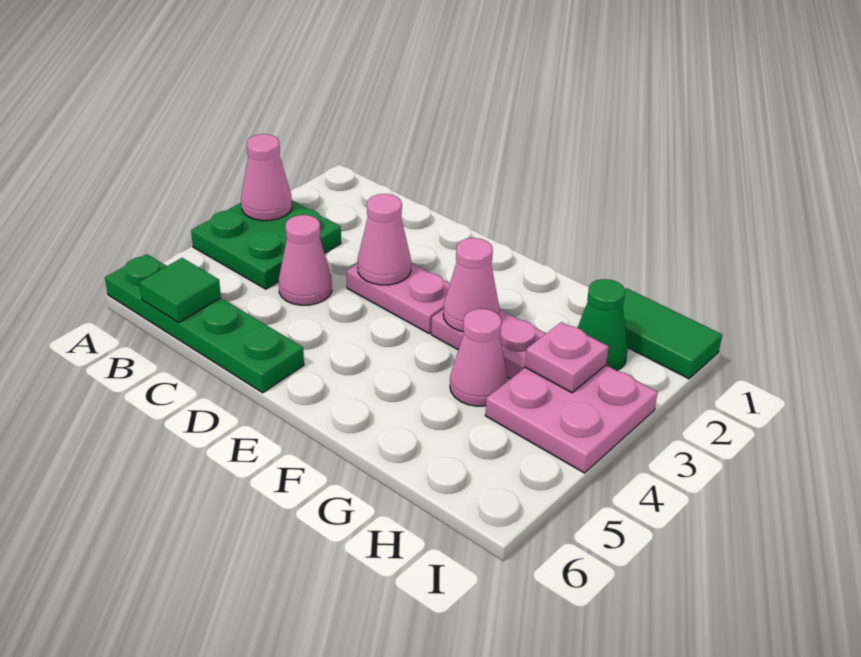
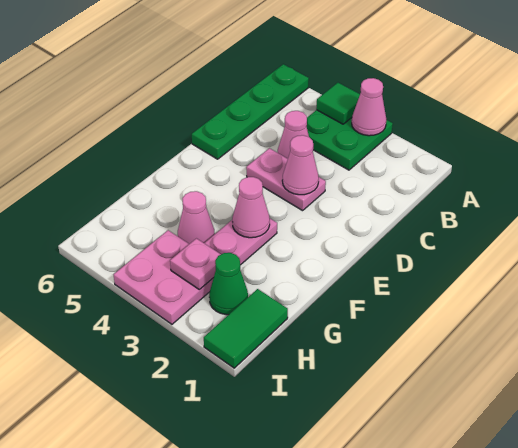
green 1x1 tile [140,258,221,322] -> green 1x1 tile moved to [316,83,360,124]
pink 1x2 plate [347,263,450,333] -> pink 1x2 plate turned to [246,148,326,211]

